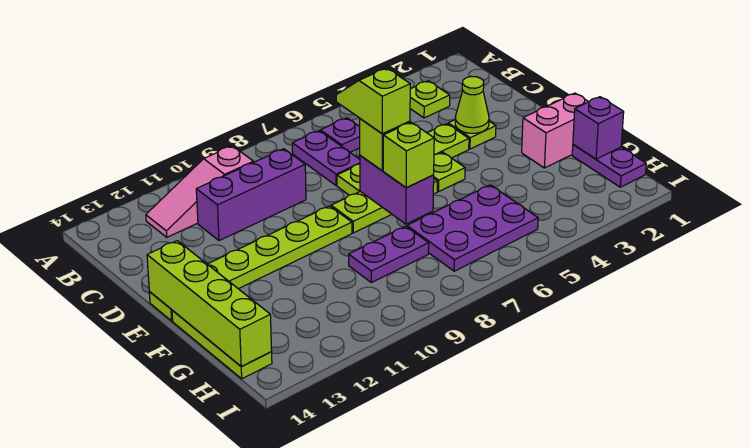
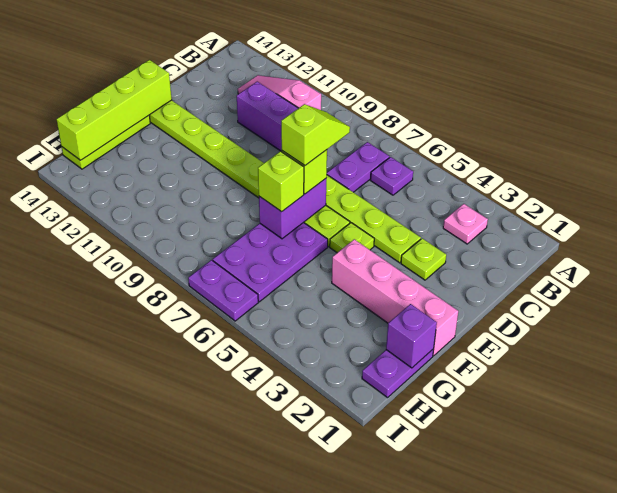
lime 1x1 plate [410,81,450,118] -> pink 1x1 plate [443,204,488,244]
lime 1x1 cone [455,77,489,133] -> none
pink 1x2 brick [522,93,588,168] -> pink 1x4 brick [332,239,458,356]
purple 2x3 plate [407,185,538,271] -> purple 2x3 plate turned to [213,222,328,302]
purple 1x2 plate [349,226,429,283] -> purple 1x2 plate moved to [188,260,258,321]

